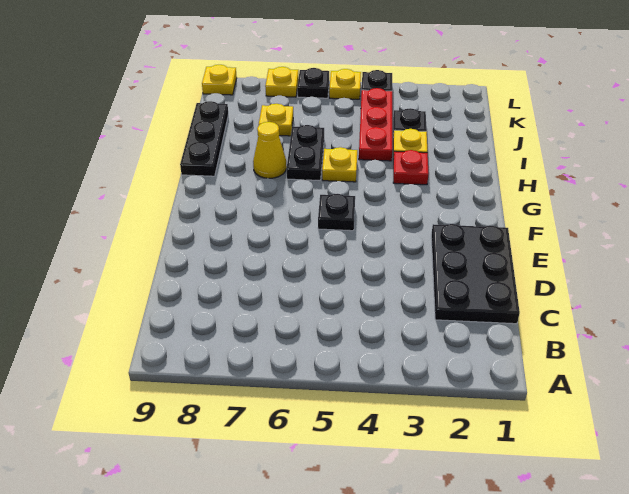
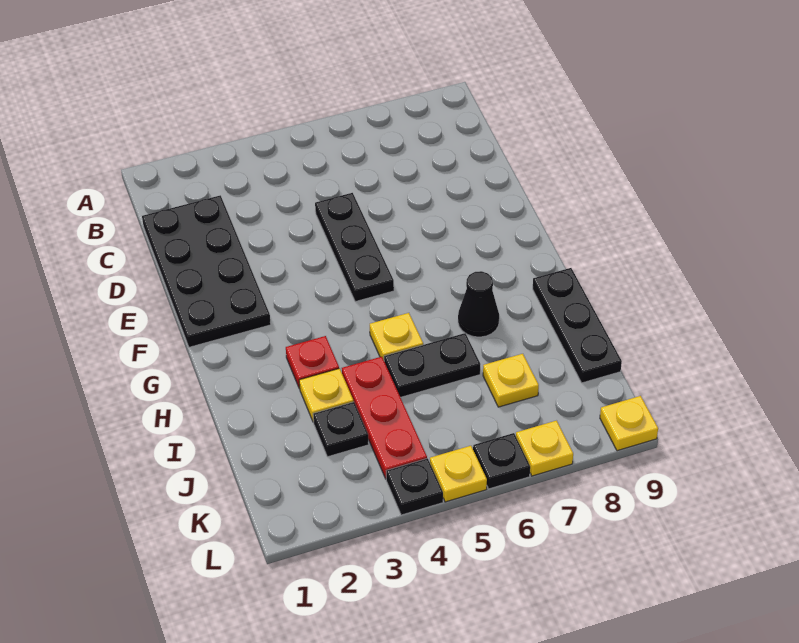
black 2x3 plate [431,224,520,324] -> black 2x4 plate [142,195,271,347]
black 1x1 plate [318,194,355,231] -> black 1x3 plate [315,193,394,302]
black 1x2 plate [287,125,324,180] -> black 1x2 plate turned to [384,333,480,397]
yellow 1x1 cone [253,122,287,178] -> black 1x1 cone [458,271,499,337]

